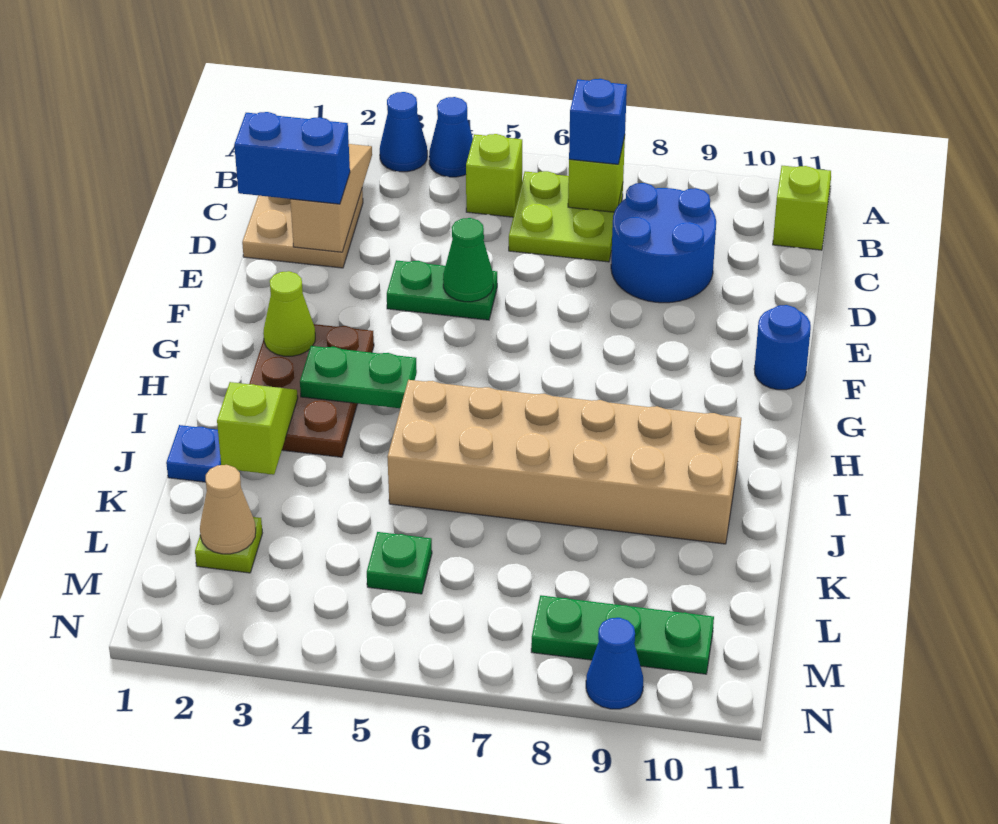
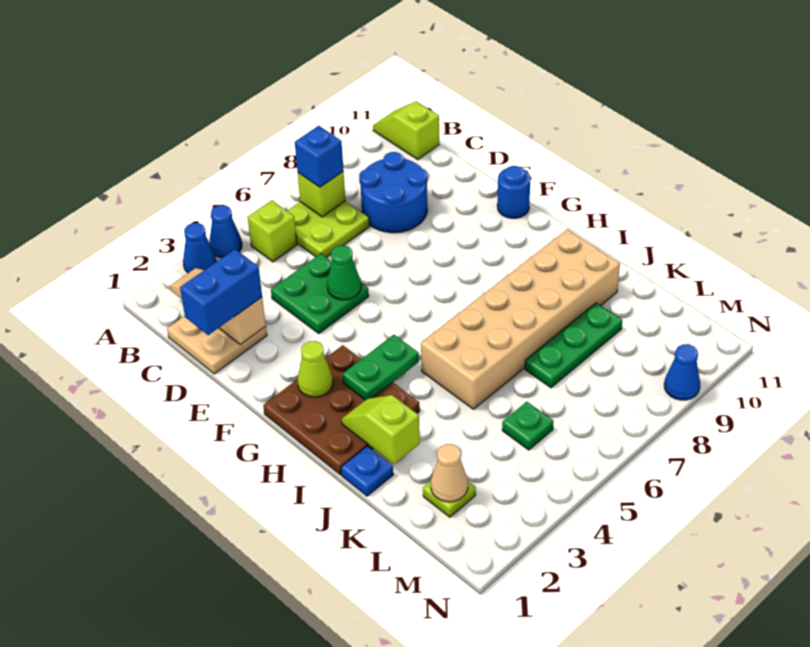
green 1x2 plate [387,260,497,320] -> green 2x2 plate [271,254,369,333]
brown 2x3 plate [249,324,374,457] -> brown 3x3 plate [263,345,420,475]
green 1x3 plate [531,595,714,674] -> green 1x3 plate moved to [525,303,622,388]

